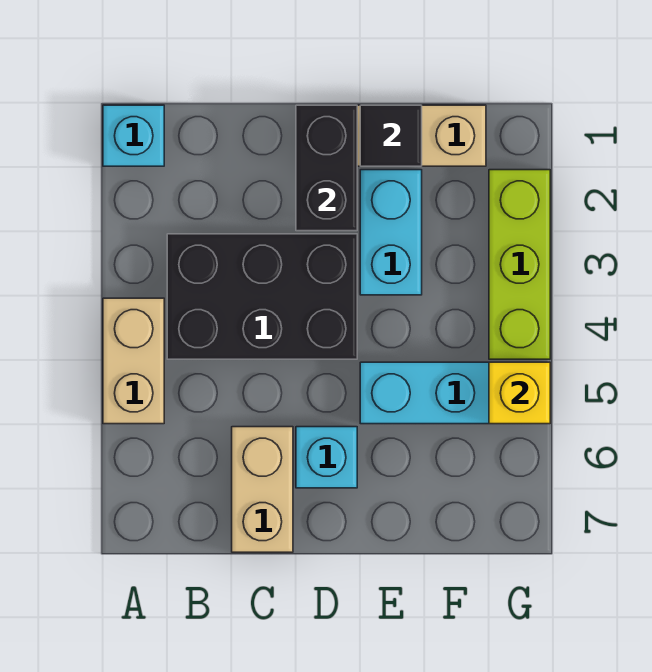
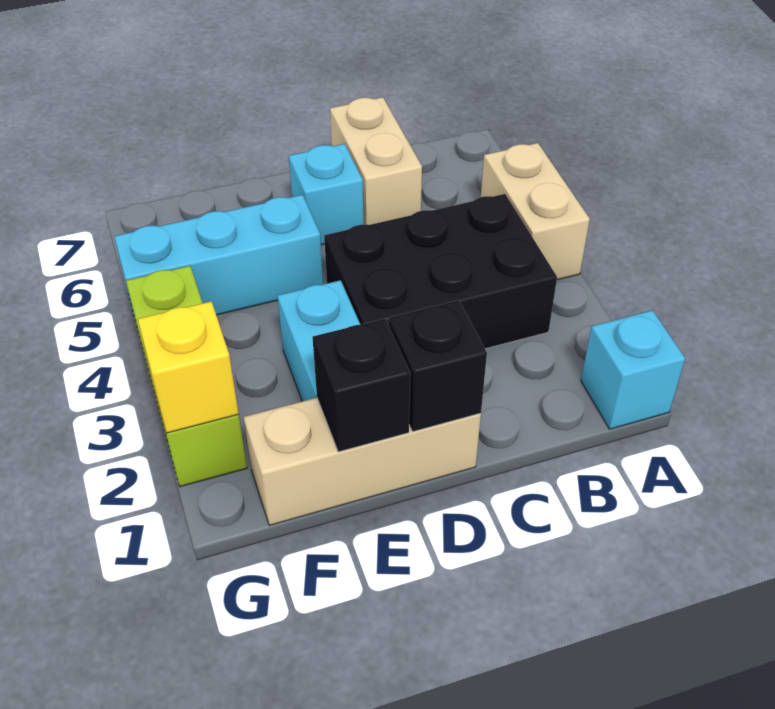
black 1x2 brick [296,105,357,231] -> black 1x1 brick [389,300,487,432]
black 1x1 tile [360,105,422,166] -> black 1x1 brick [313,319,410,452]
yellow 1x1 brick [489,362,550,424] -> yellow 1x1 brick moved to [138,301,239,433]

